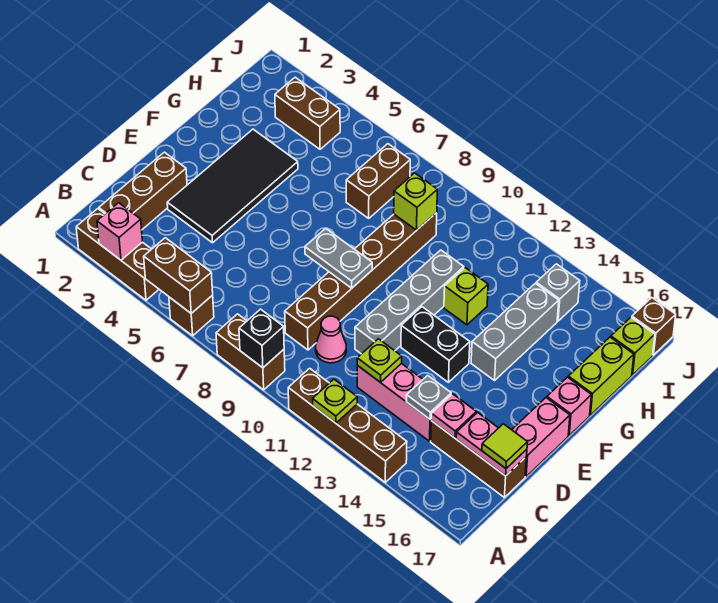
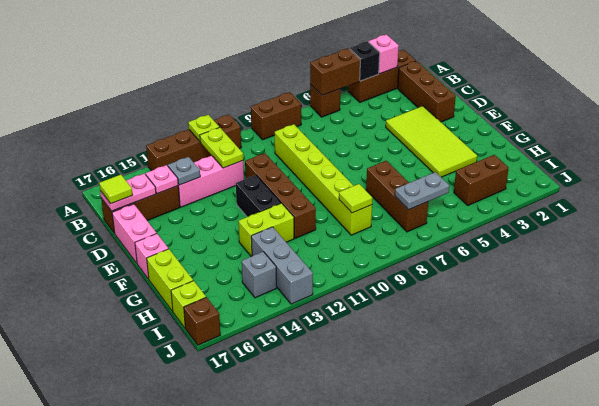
black 1x1 brick [239,309,284,368] -> black 1x1 brick moved to [349,41,380,81]
brown 1x6 brick [285,213,437,350] -> lime 1x6 brick [274,124,372,235]
pink 1x1 cone [316,316,346,363] -> none
lime 1x1 plate [357,339,402,382] -> lime 1x2 plate [200,127,243,168]
black 2x4 tile [167,129,298,243] -> lime 2x4 tile [386,106,477,177]
grey 1x4 brick [355,250,464,354] -> brown 1x4 brick [245,153,316,238]
grey 1x2 plate [305,228,372,288] -> grey 1x2 plate moved to [395,172,450,210]
black 1x2 brick [401,307,470,382] -> black 1x2 brick turned to [236,175,281,217]
grey 1x3 brick [471,283,559,381] -> grey 1x3 brick moved to [251,227,313,304]
lime 1x1 brick [444,268,488,325] -> lime 1x2 brick [239,203,294,256]
brown 1x2 brick [346,144,410,218] -> brown 1x3 brick [366,161,428,232]
lime 1x1 brick [394,173,437,230] -> lime 1x1 tile [339,184,373,213]

